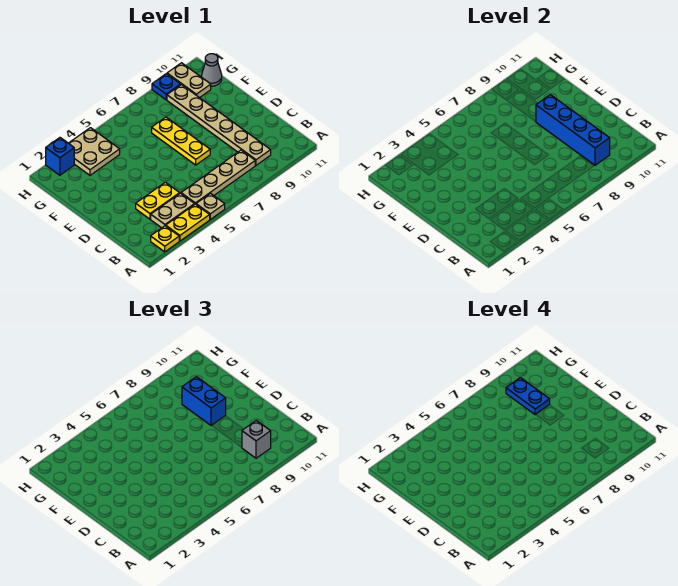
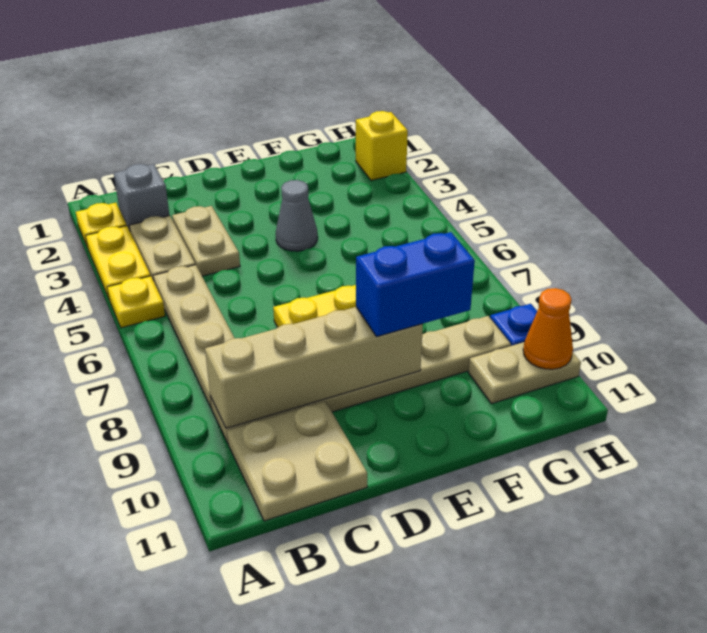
tan 1x1 plate [196,193,225,219] -> yellow 1x1 plate [107,276,165,328]
blue 1x4 brick [536,95,610,165] -> tan 1x4 brick [205,307,423,428]
grey 1x1 brick [242,420,271,458] -> grey 1x1 brick moved to [114,164,170,230]
yellow 1x2 plate [136,182,180,219] -> tan 1x2 plate [172,206,240,276]
blue 1x2 plate [506,378,550,415] -> none
tan 2x2 plate [69,128,120,175] -> tan 2x2 plate moved to [227,401,367,521]
grey 1x1 cone [202,54,222,86] -> grey 1x1 cone moved to [276,180,318,251]
blue 1x1 brick [46,138,74,175] -> yellow 1x1 brick [356,111,408,180]
none -> orange 1x1 cone [523,288,573,369]

